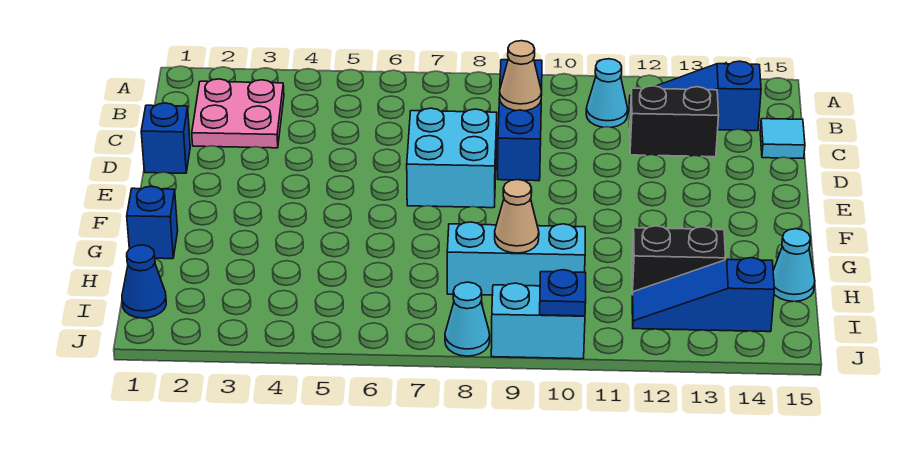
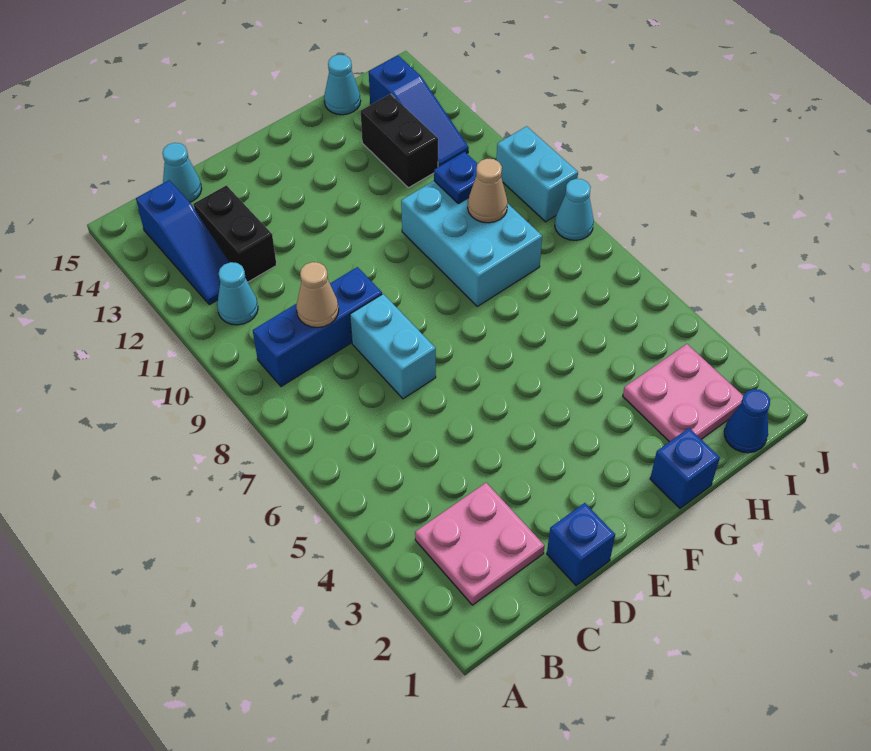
cyan 1x1 tile [760,119,805,159] -> cyan 1x1 cone [163,143,202,202]
cyan 2x2 brick [407,108,497,208] -> cyan 1x2 brick [350,294,436,399]
none -> pink 2x2 plate [623,344,743,442]
cyan 1x3 brick [447,222,585,295] -> cyan 2x3 brick [401,181,542,306]
blue 1x1 plate [540,270,586,316] -> blue 1x1 plate moved to [434,152,477,204]

